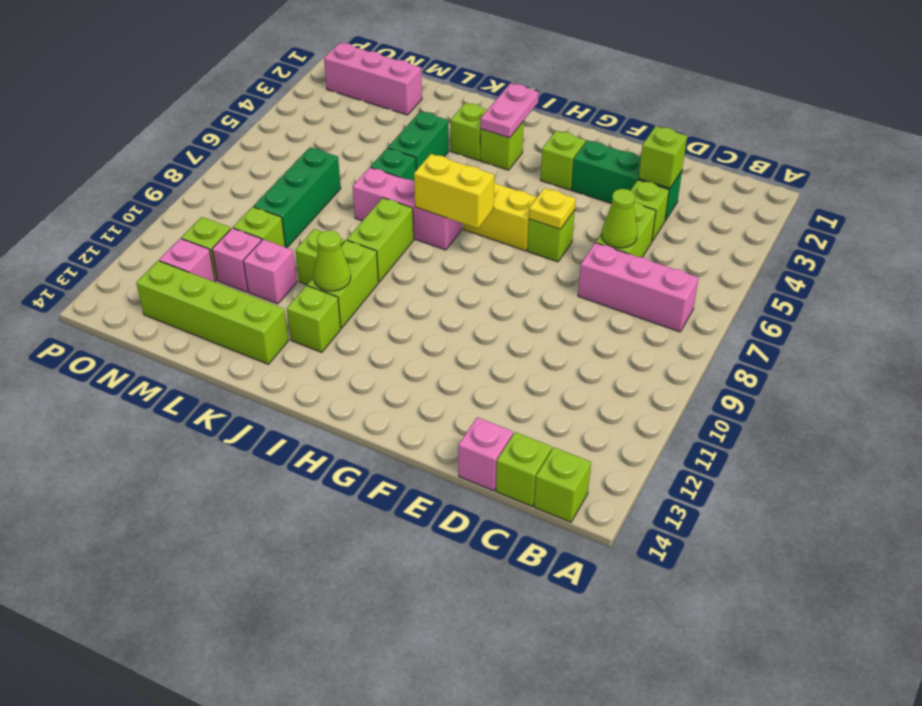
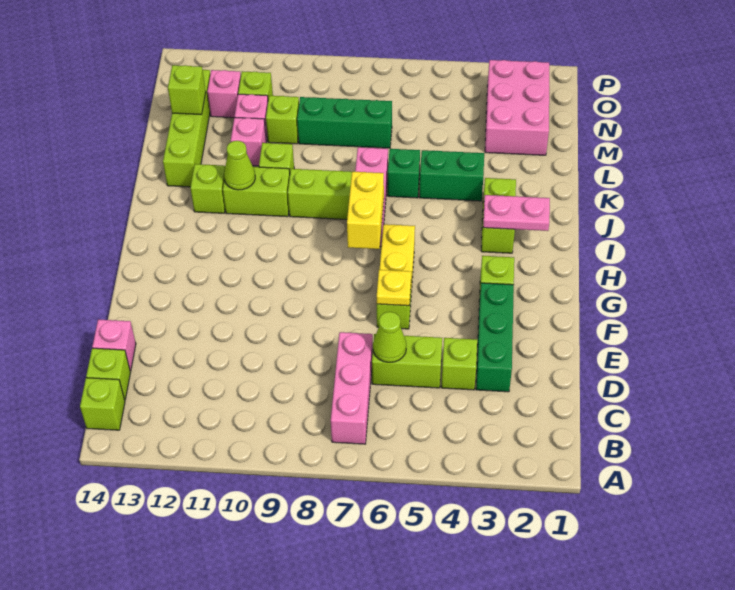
lime 1x1 brick [639,126,687,188] -> lime 1x1 brick moved to [168,65,206,115]
pink 1x3 brick [324,43,422,115] -> pink 2x3 brick [485,60,549,155]

